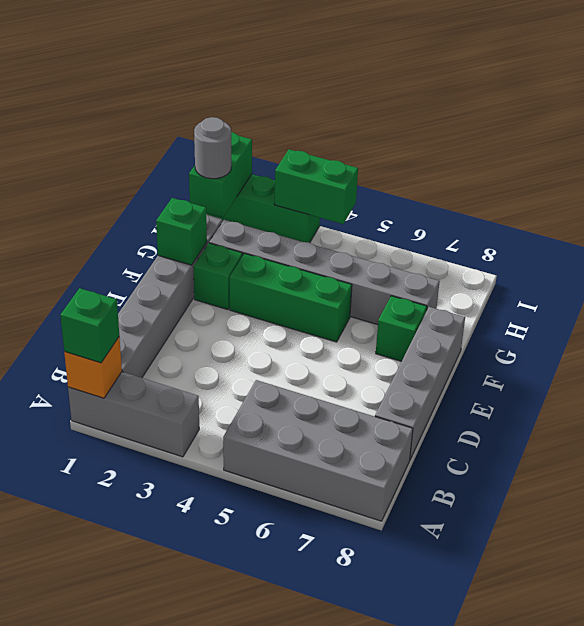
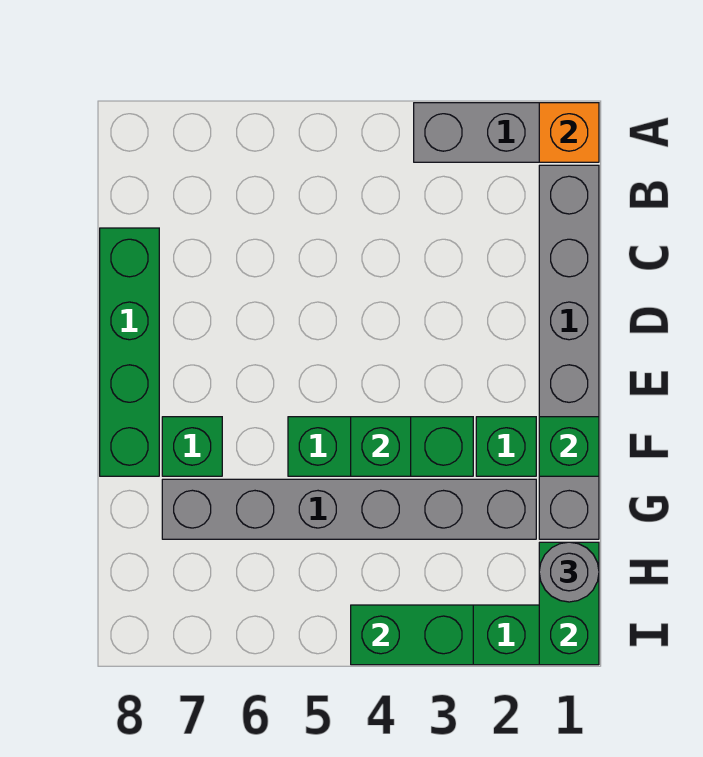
green 1x1 brick [60,288,119,363] -> green 1x1 brick moved to [351,417,411,476]
grey 2x4 brick [223,380,413,521] -> none
grey 1x4 brick [375,307,465,459] -> green 1x4 brick [100,228,159,476]

